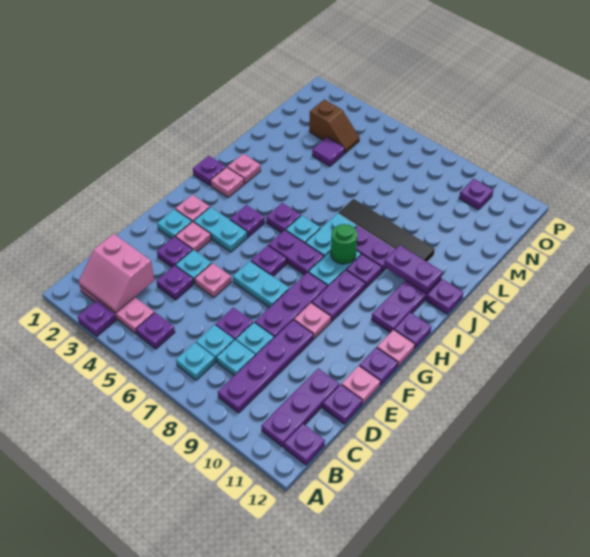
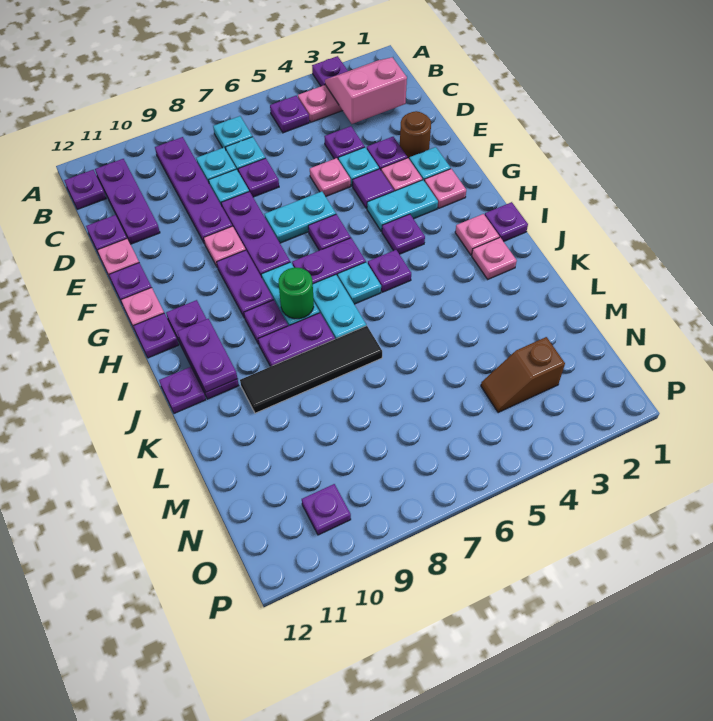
none -> brown 1x1 round brick [400,111,431,158]
purple 1x2 plate [384,245,442,293] -> purple 1x2 plate turned to [177,319,238,392]
purple 1x1 tile [312,137,345,166] -> purple 1x1 tile moved to [353,169,394,209]

